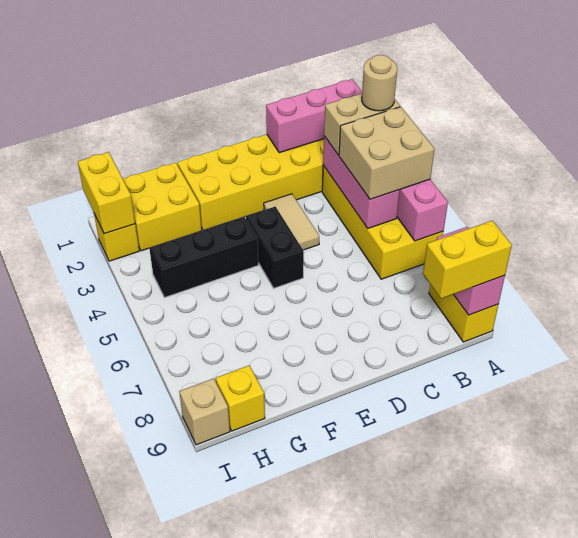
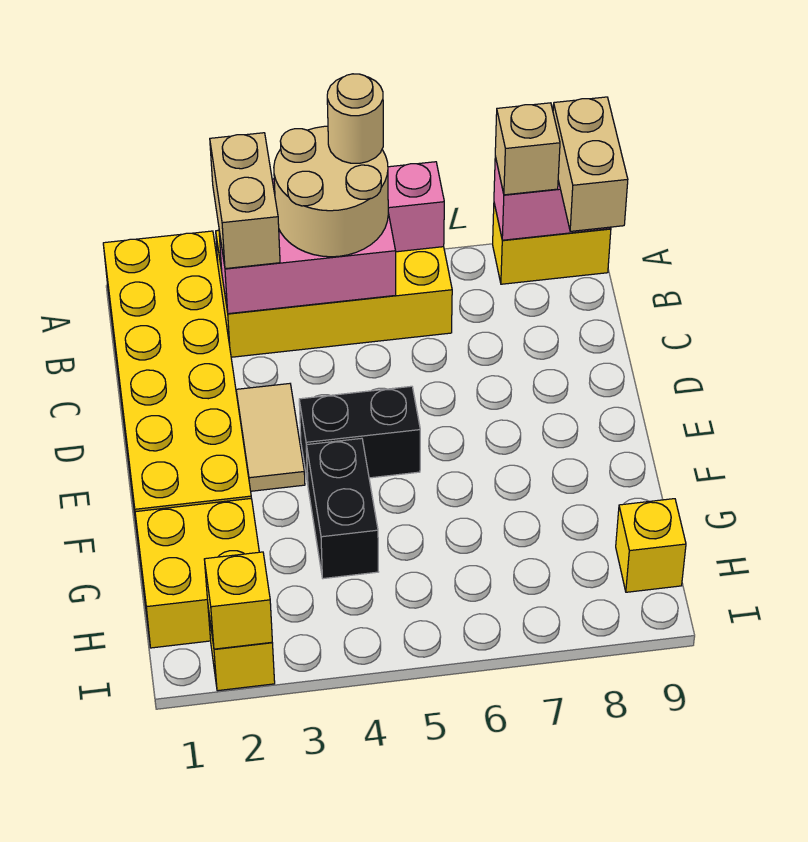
pink 1x3 brick [266,79,362,153] -> none
tan 1x1 round brick [362,55,397,111] -> tan 1x1 round brick moved to [327,74,383,163]
tan 2x2 brick [339,107,434,199] -> tan 2x2 round brick [274,126,388,257]
yellow 1x2 brick [423,221,512,299] -> tan 1x2 brick [553,97,628,231]
tan 1x2 tile [264,194,319,250] -> tan 1x2 tile turned to [236,384,305,491]
black 1x3 brick [149,217,258,297] -> black 1x2 brick [307,438,378,579]
yellow 1x2 brick [78,152,135,234] -> yellow 1x1 brick [204,552,272,649]
tan 1x1 brick [179,379,230,445] -> tan 1x1 brick moved to [495,103,560,195]

